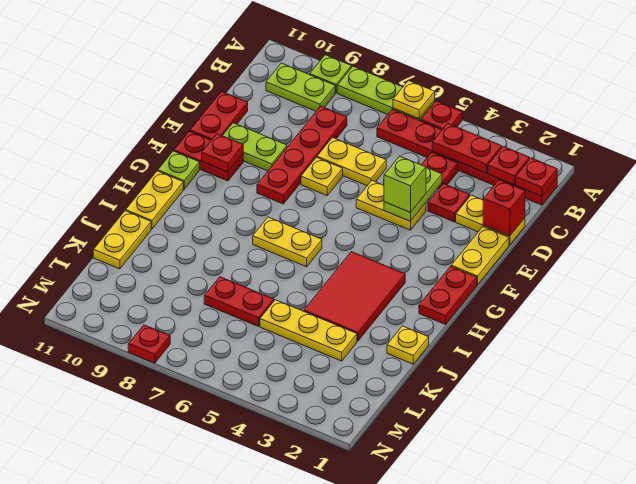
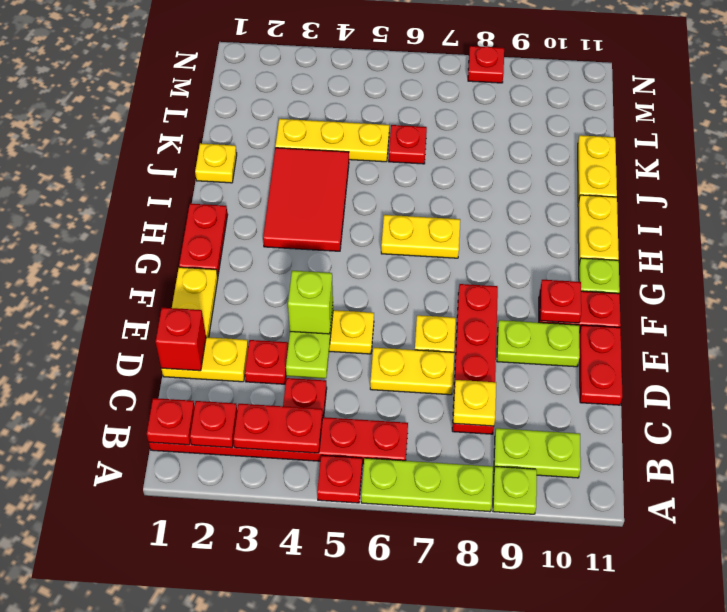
yellow 1x1 plate [393,80,435,119] -> yellow 1x1 plate moved to [453,380,496,426]
red 1x2 plate [204,277,274,327] -> red 1x1 plate [389,125,427,164]

